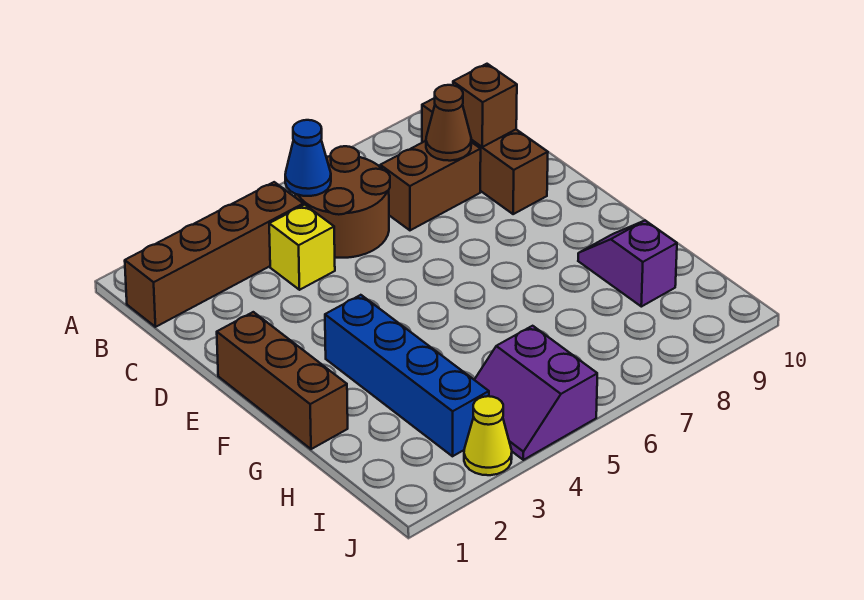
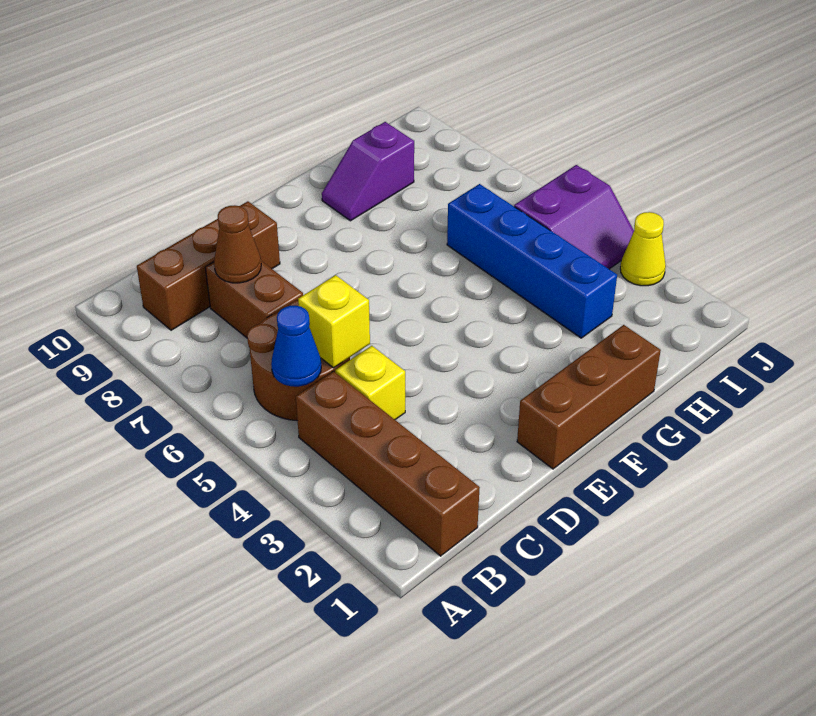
none -> yellow 1x1 brick [298,275,370,368]
brown 1x1 brick [453,64,517,147] -> none
blue 1x4 brick [325,295,489,456] -> blue 1x4 brick turned to [447,184,617,338]

